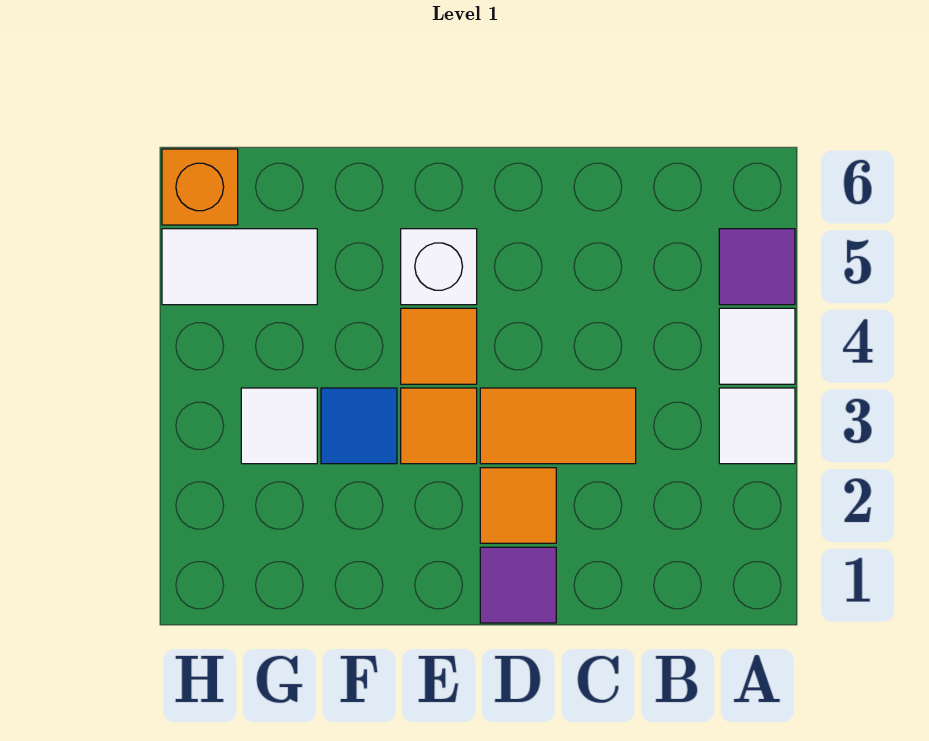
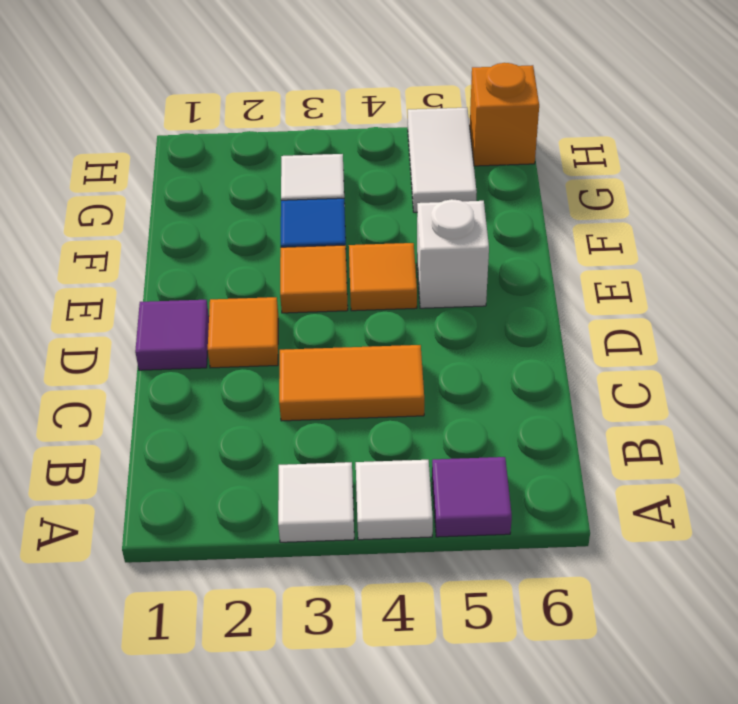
orange 1x2 tile [480,388,636,464] -> orange 1x2 tile turned to [279,345,424,421]

